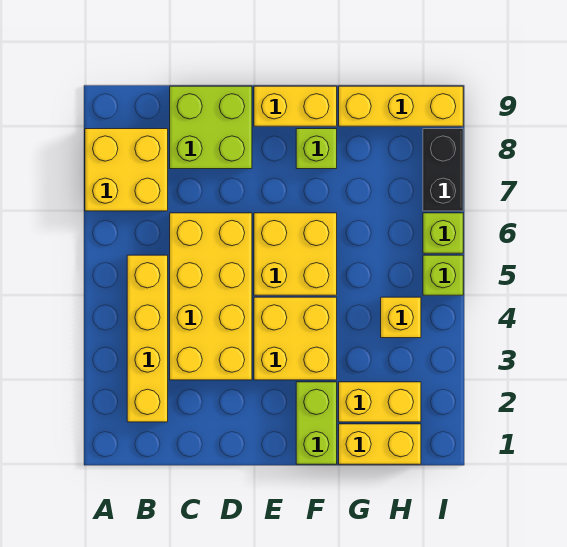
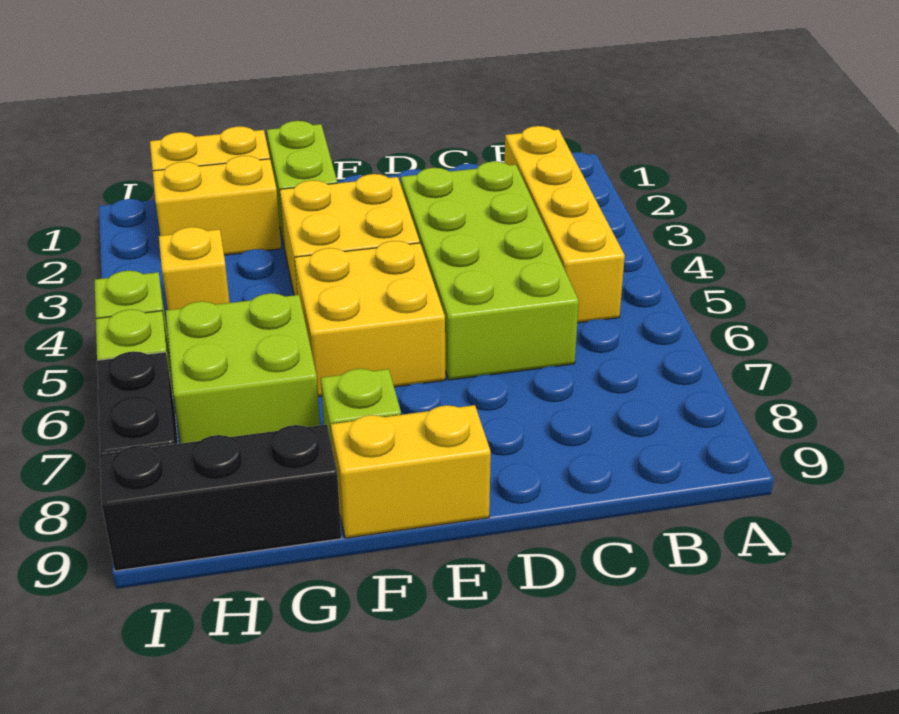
yellow 2x2 brick [85,129,168,211] -> none
yellow 2x4 brick [170,213,252,380] -> lime 2x4 brick [401,162,579,380]
lime 2x2 brick [170,86,252,169] -> lime 2x2 brick moved to [166,293,320,443]
yellow 1x3 brick [339,86,463,126] -> black 1x3 brick [100,424,341,571]

